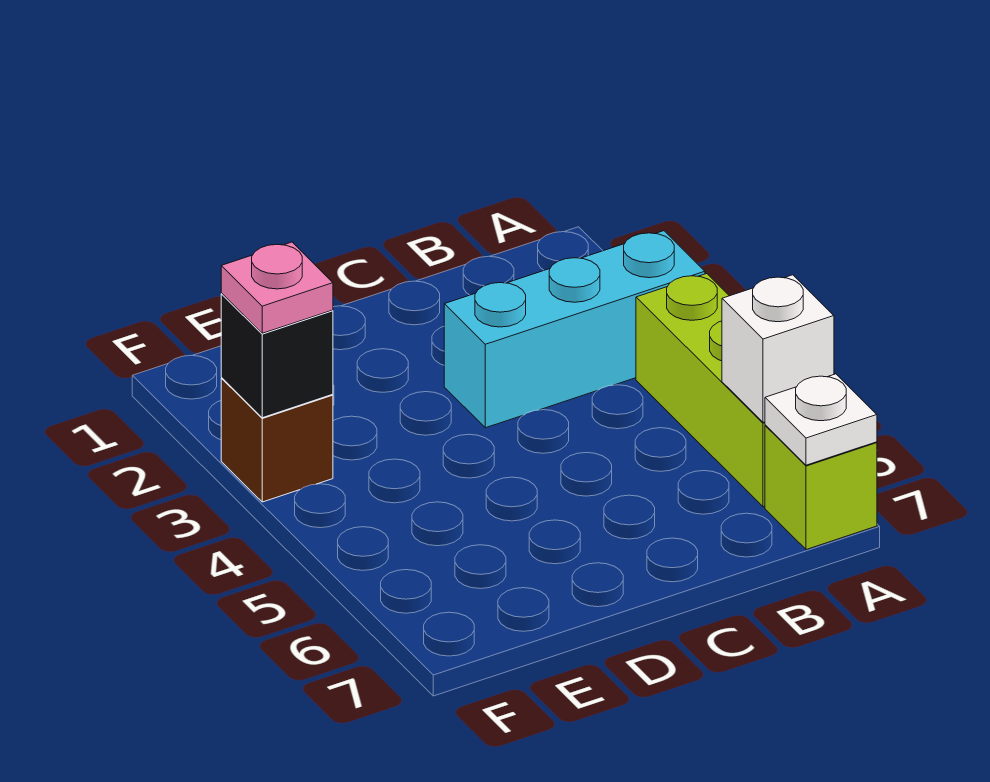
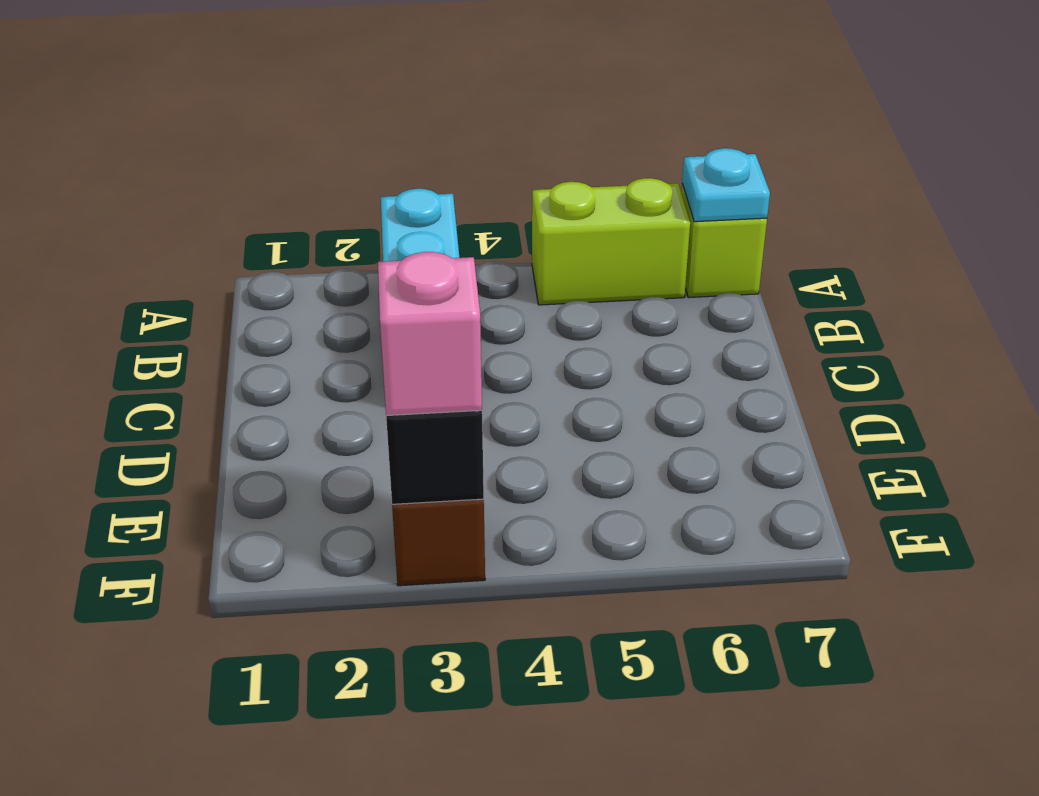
lime 1x3 brick [636,274,765,507] -> lime 1x2 brick [532,178,690,305]
white 1x1 brick [722,275,834,422] -> none
white 1x1 plate [765,374,877,465] -> cyan 1x1 plate [682,148,770,222]
pink 1x1 plate [221,242,333,333] -> pink 1x1 brick [378,252,482,416]

